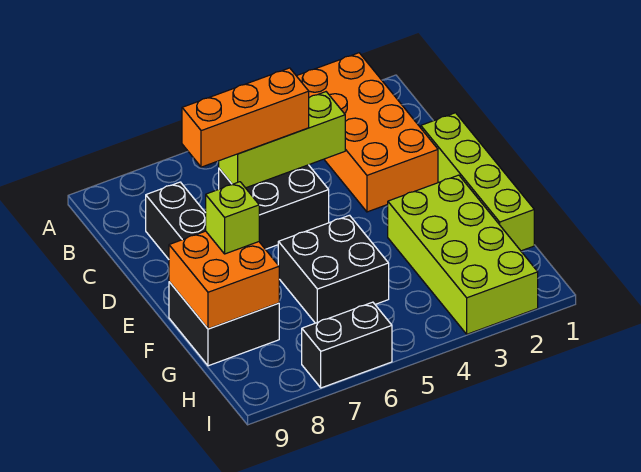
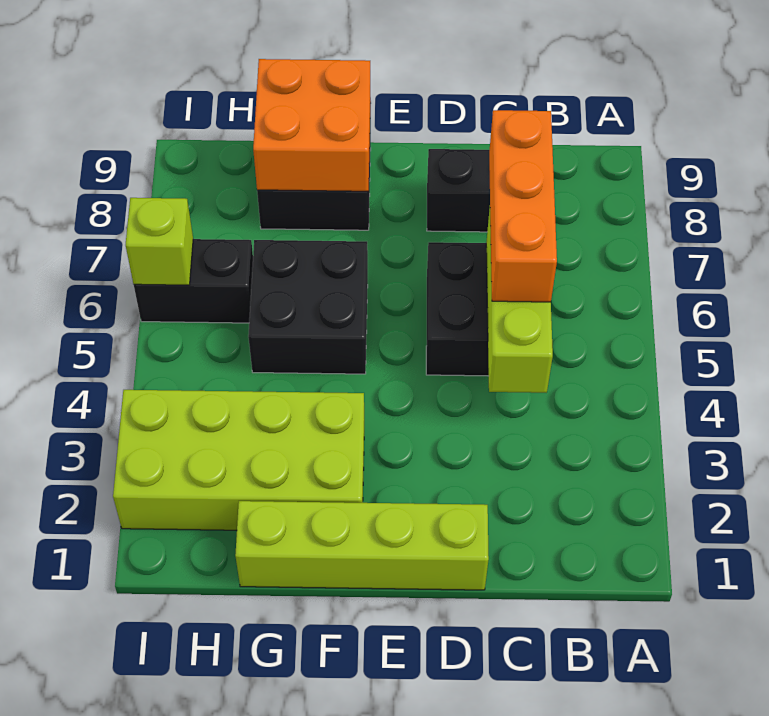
orange 2x4 brick [297,53,438,212] -> none
lime 1x1 brick [206,182,259,254] -> lime 1x1 brick moved to [126,198,193,285]
black 1x2 brick [302,302,392,388] -> black 1x2 brick turned to [134,239,253,323]

